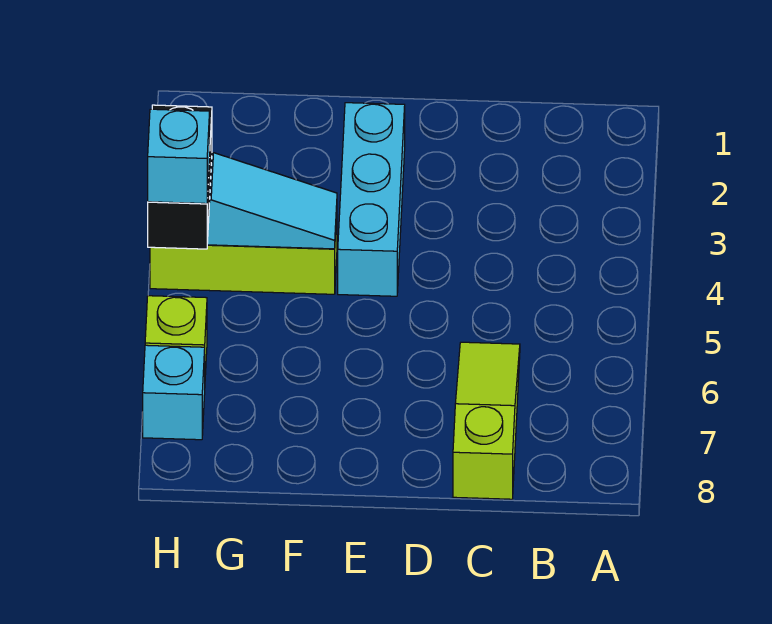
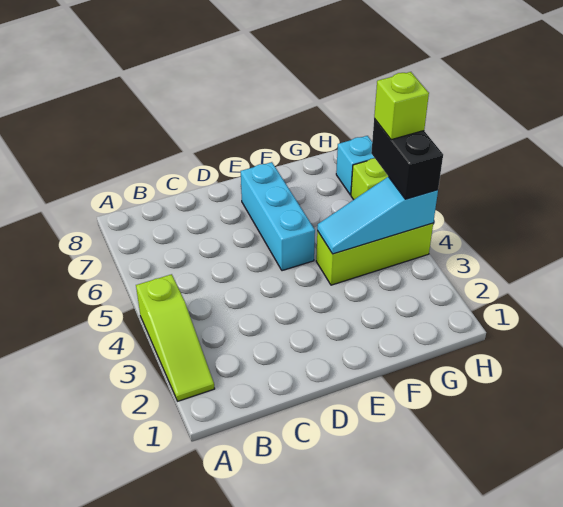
lime 1x3 slope [453,342,520,499] -> lime 1x3 slope moved to [136,274,215,401]
cyan 1x3 brick [338,103,405,296] -> cyan 1x3 brick moved to [241,162,315,271]
cyan 1x1 brick [148,109,210,204] -> lime 1x1 brick [374,72,429,140]

